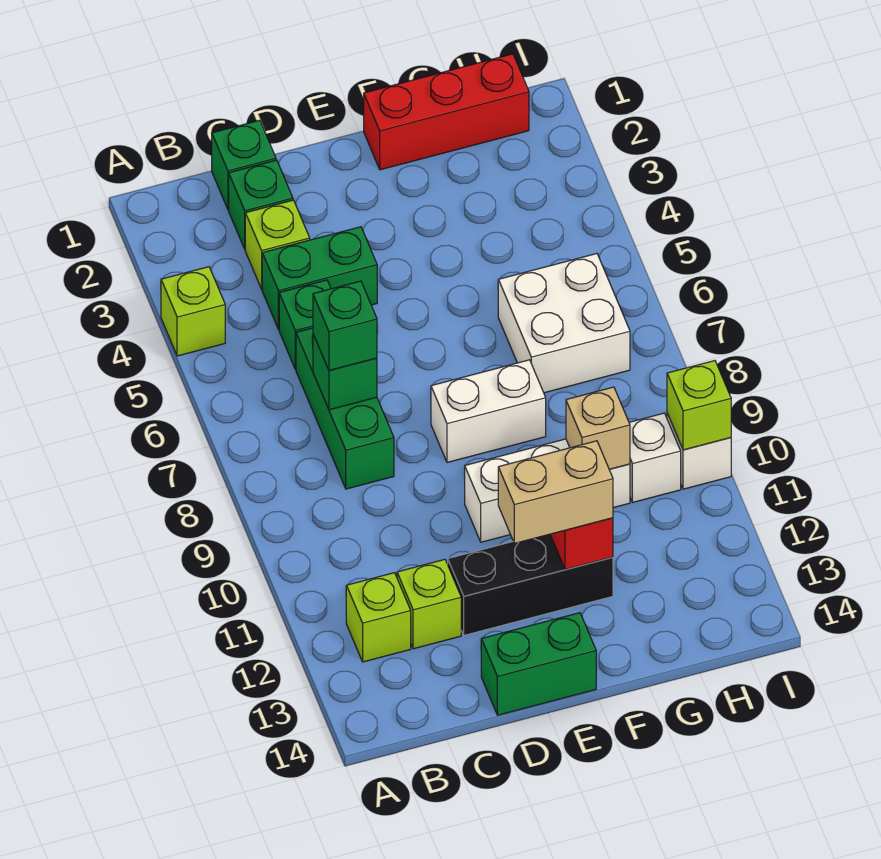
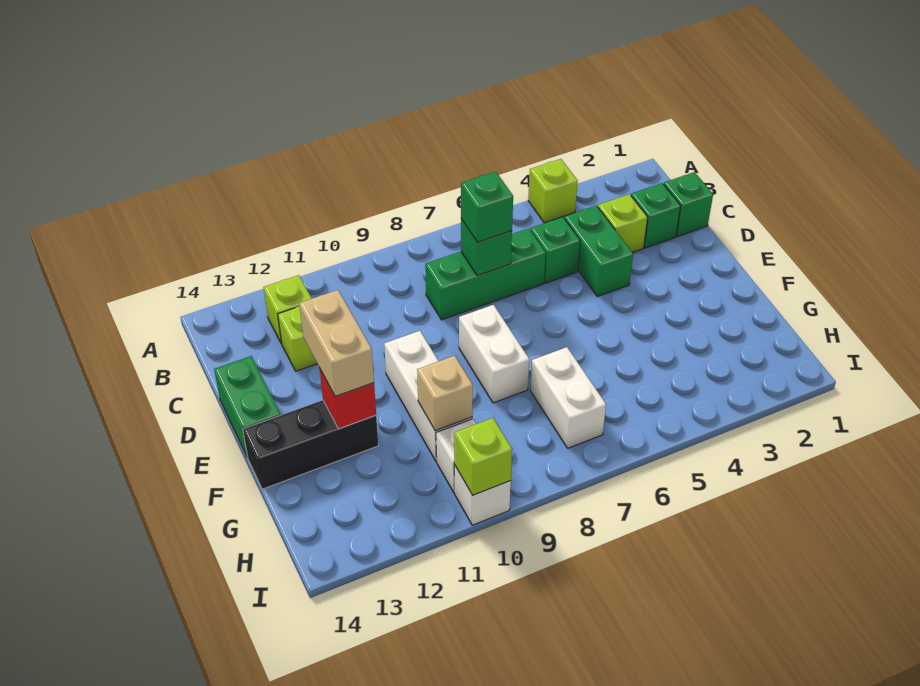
black 1x3 brick [448,534,613,635] -> black 1x3 brick turned to [243,400,378,489]
red 1x3 brick [364,54,529,170] -> none
white 2x2 brick [498,254,630,393] -> white 1x2 brick [530,347,606,448]

